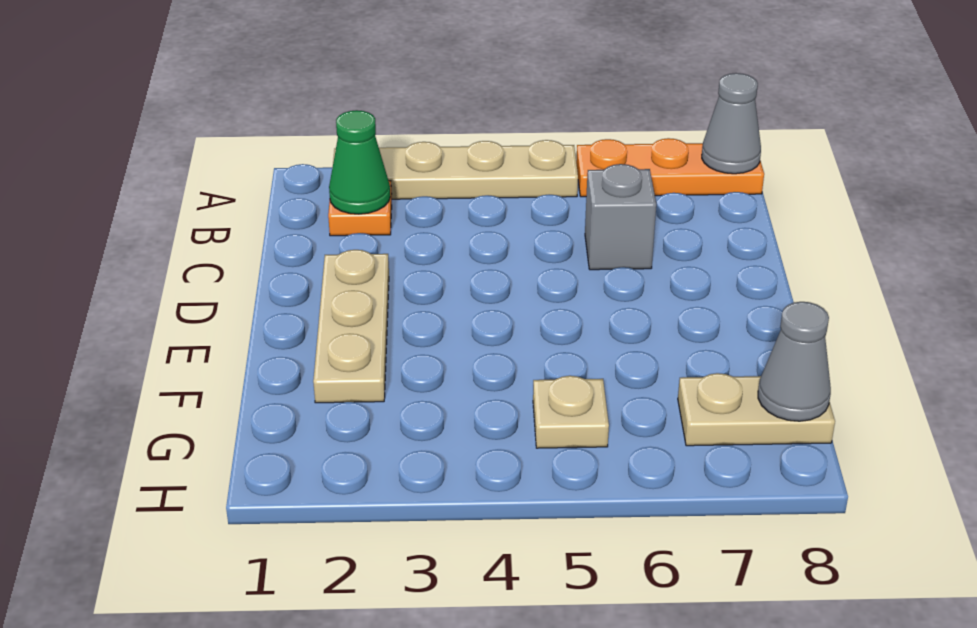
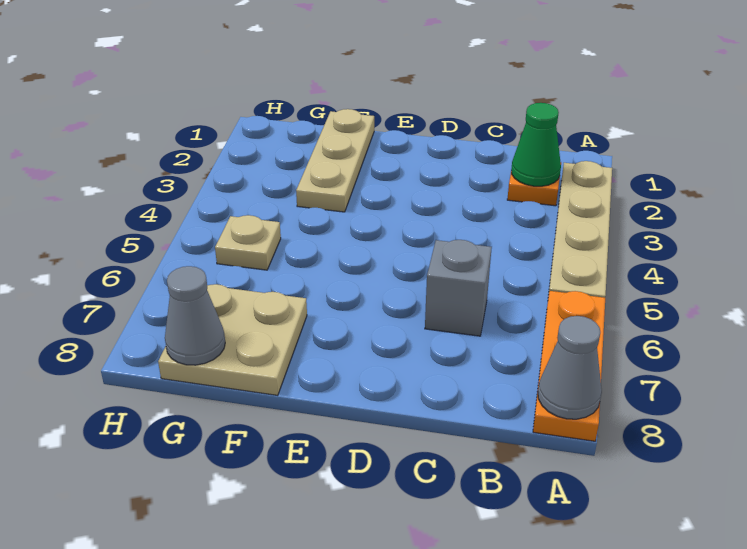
tan 1x3 plate [313,250,389,403] -> tan 1x3 plate turned to [296,109,374,212]
tan 1x2 plate [678,373,835,446] -> tan 2x2 plate [158,284,307,395]

